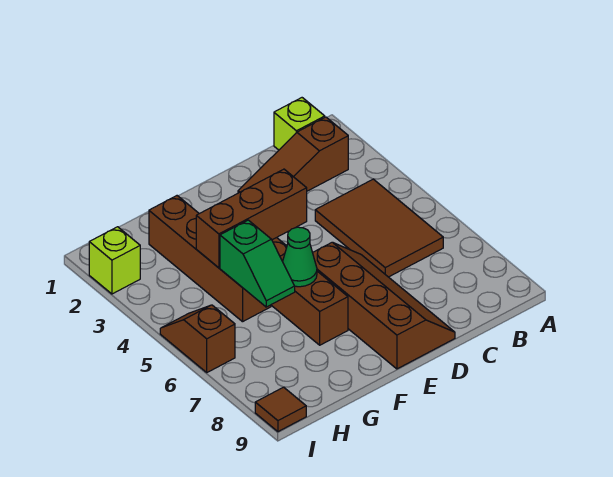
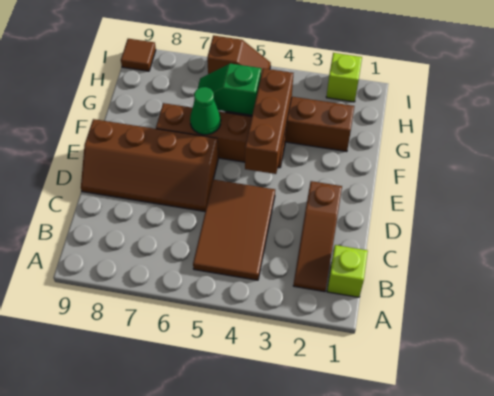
brown 1x3 slope [238,117,348,193] -> brown 1x3 slope turned to [293,181,342,292]
brown 2x3 tile [315,179,443,277] -> brown 2x3 tile turned to [193,179,275,280]

